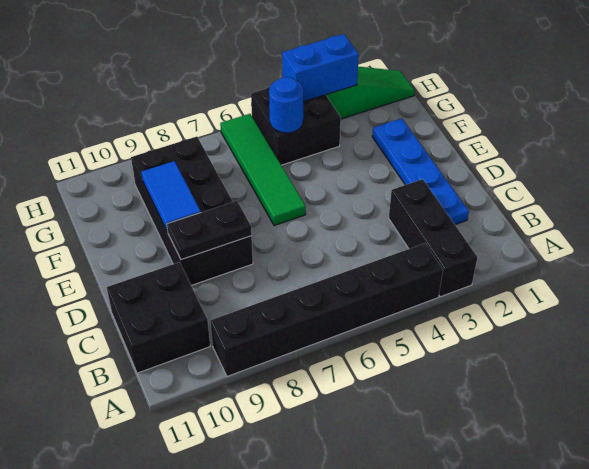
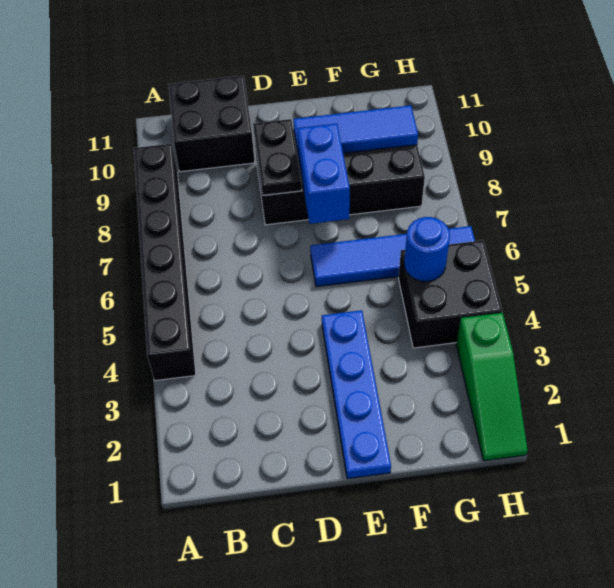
black 1x3 brick [389,179,478,297] -> none
blue 1x4 plate [372,118,469,225] -> blue 1x4 plate turned to [322,310,391,479]
green 1x4 tile [220,114,306,226] -> blue 1x4 tile [310,226,475,287]
blue 1x2 tile [141,161,201,232] -> blue 1x3 tile [293,105,418,158]
blue 1x2 brick [282,34,359,102] -> blue 1x2 brick moved to [297,124,350,224]

